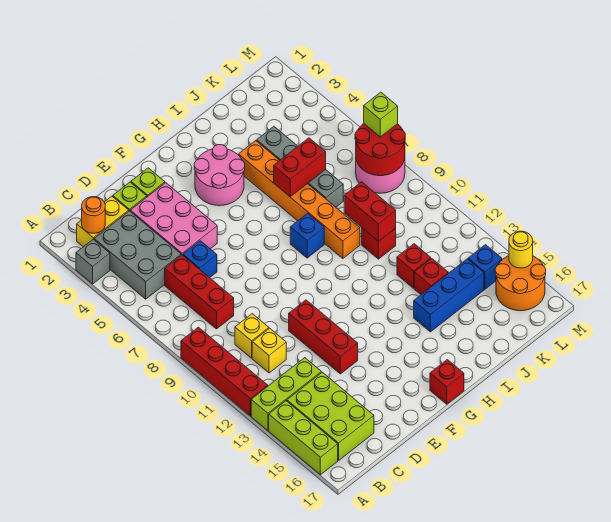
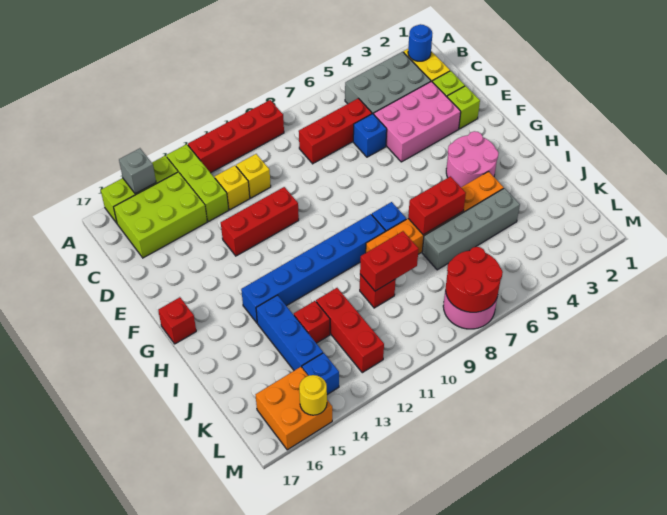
grey 1x1 brick [76,239,110,284] -> grey 1x1 brick moved to [119,148,156,194]
orange 1x1 round brick [82,197,105,233] -> blue 1x1 round brick [408,24,432,61]
yellow 1x1 brick [235,314,269,358] -> yellow 1x1 brick moved to [215,165,250,210]
none -> blue 1x6 brick [241,214,385,323]
red 1x2 brick [274,138,326,197] -> red 1x2 brick turned to [408,176,466,235]
red 1x1 brick [397,244,431,288] -> red 1x3 brick [316,288,384,373]
orange 2x2 round brick [495,256,546,311] -> orange 2x2 brick [256,367,332,450]
lime 1x1 brick [364,92,398,137] -> none

